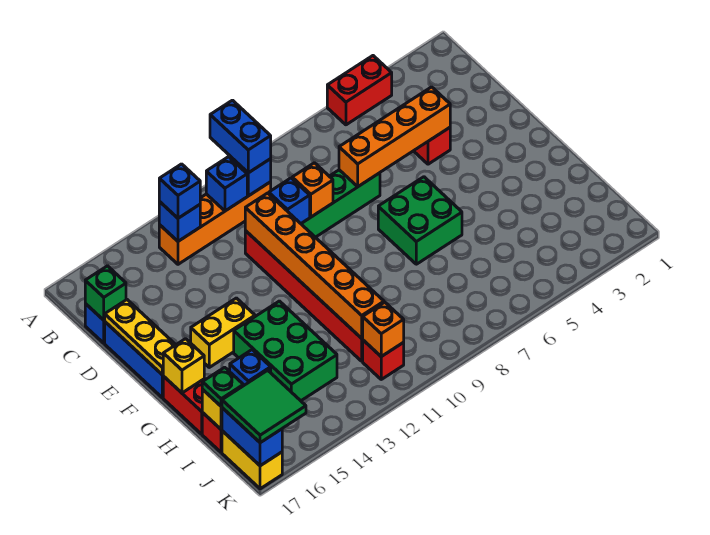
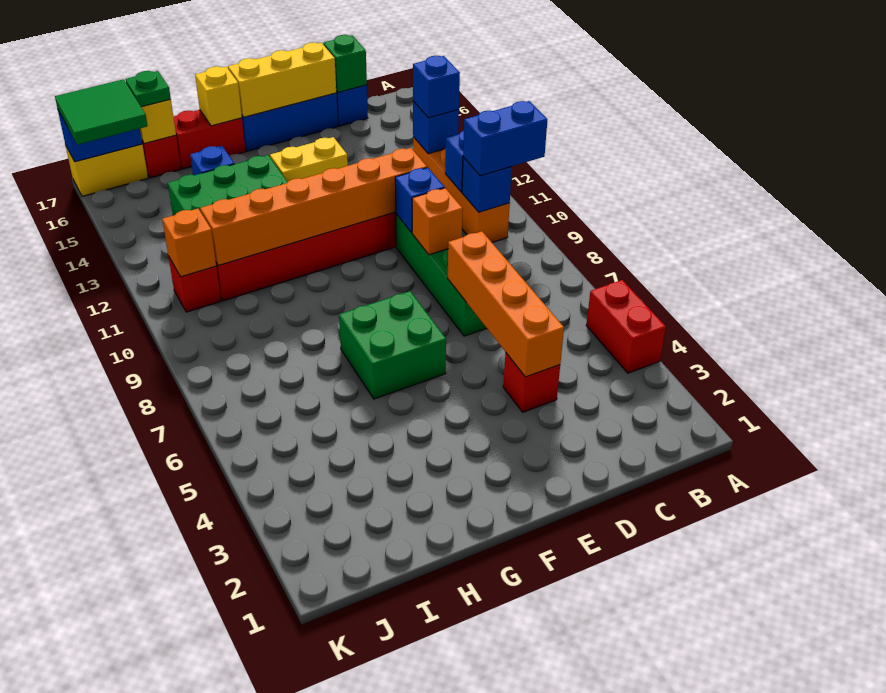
yellow 1x3 plate [105,300,176,375] -> yellow 1x3 brick [228,42,336,117]
yellow 1x2 brick [191,298,255,367] -> yellow 1x2 brick turned to [270,137,348,182]

